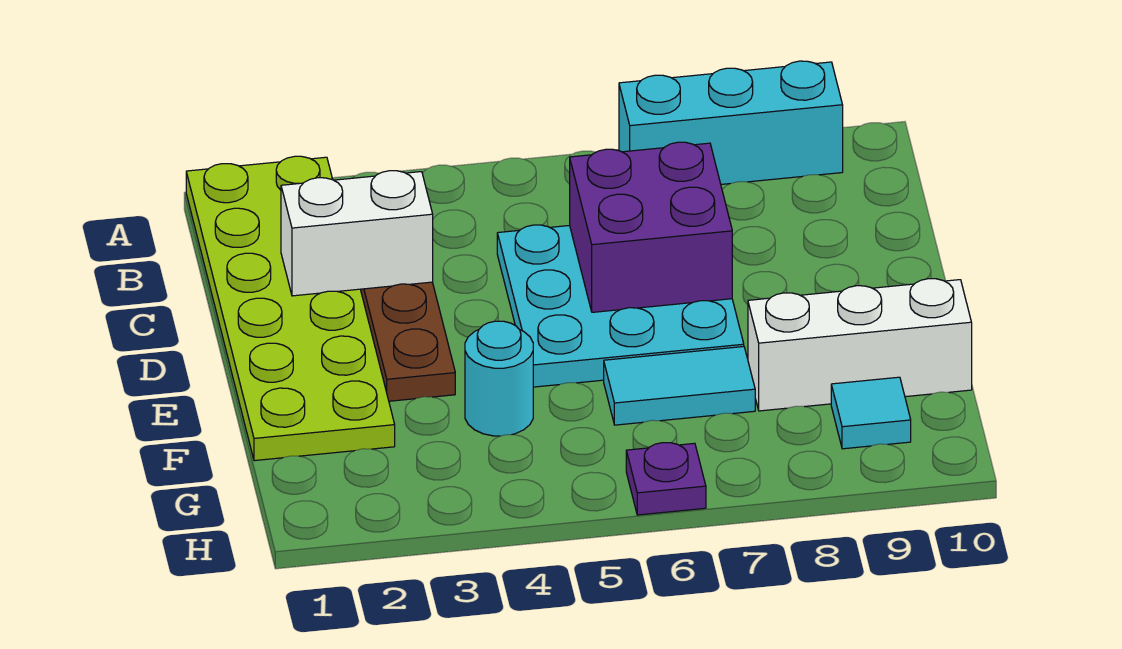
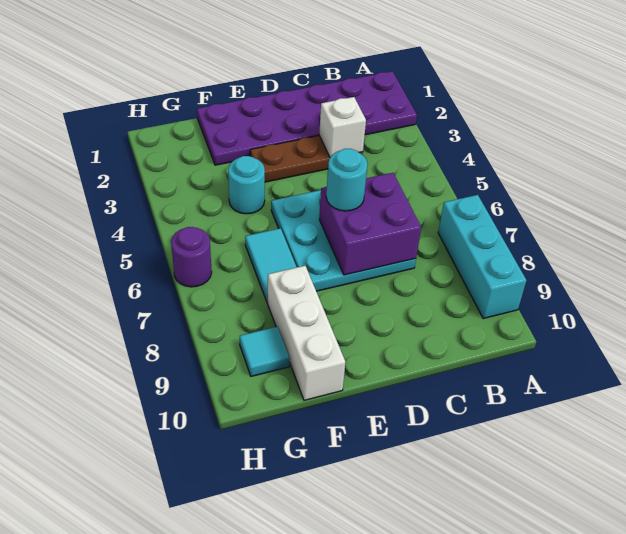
lime 2x6 plate [186,156,395,461] -> purple 2x6 plate [197,71,417,165]
white 1x2 brick [281,171,433,296] -> white 1x1 brick [319,97,366,157]
none -> cyan 1x1 round brick [326,149,367,211]
purple 1x1 plate [626,443,706,515] -> purple 1x1 round brick [171,227,212,287]

